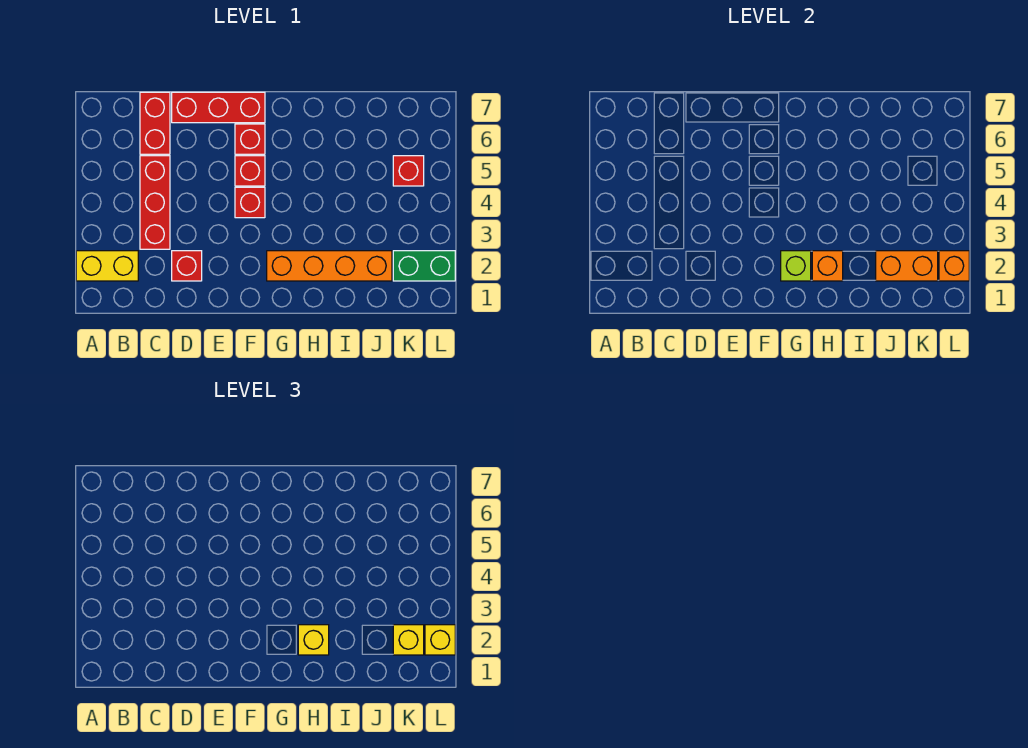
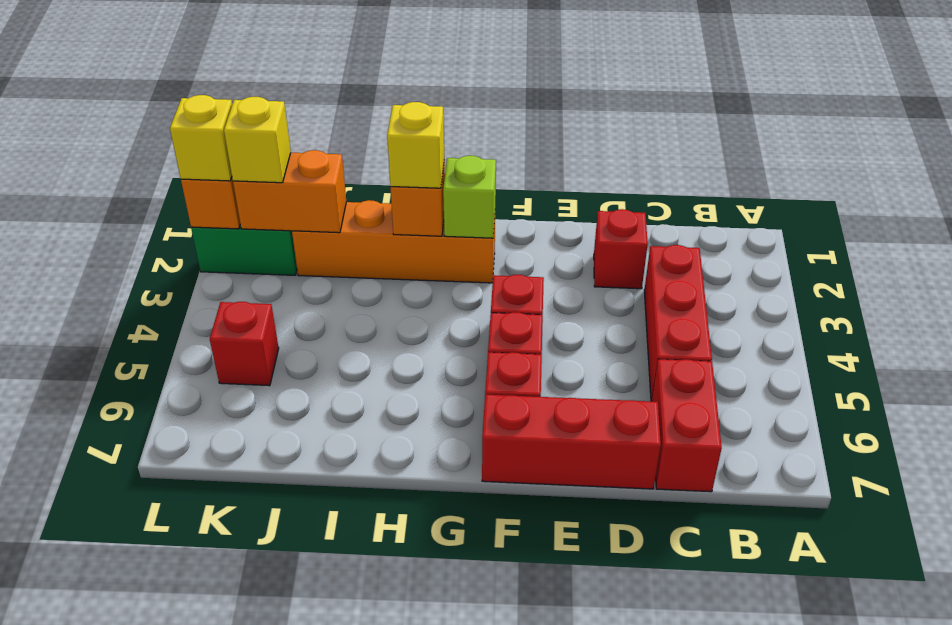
yellow 1x2 brick [76,251,138,281] -> none

